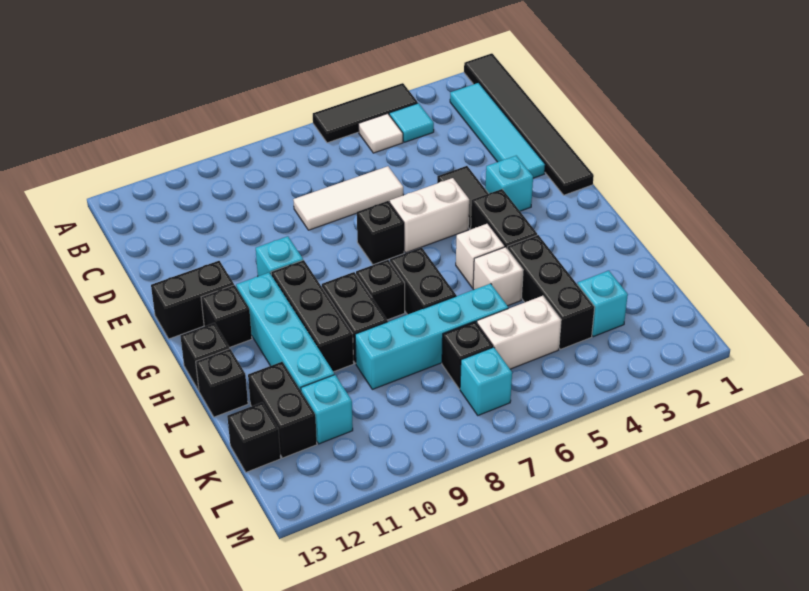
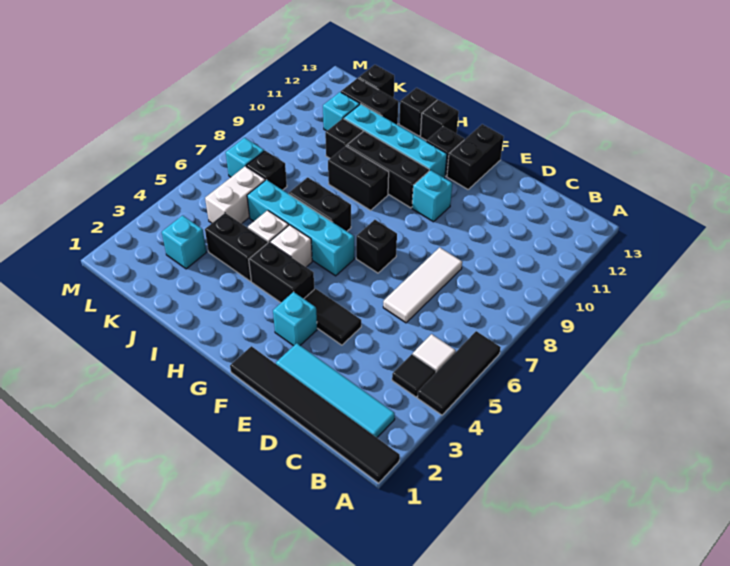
cyan 1x1 tile [389,103,434,142] -> black 1x1 tile [392,354,436,397]
white 1x2 brick [390,178,469,253] -> none
black 1x1 brick [356,260,405,320] -> black 1x1 brick moved to [325,118,363,158]
black 1x3 brick [507,235,595,349] -> black 1x2 brick [205,213,268,281]
cyan 1x4 brick [355,284,508,389] -> cyan 1x4 brick turned to [247,180,354,276]

